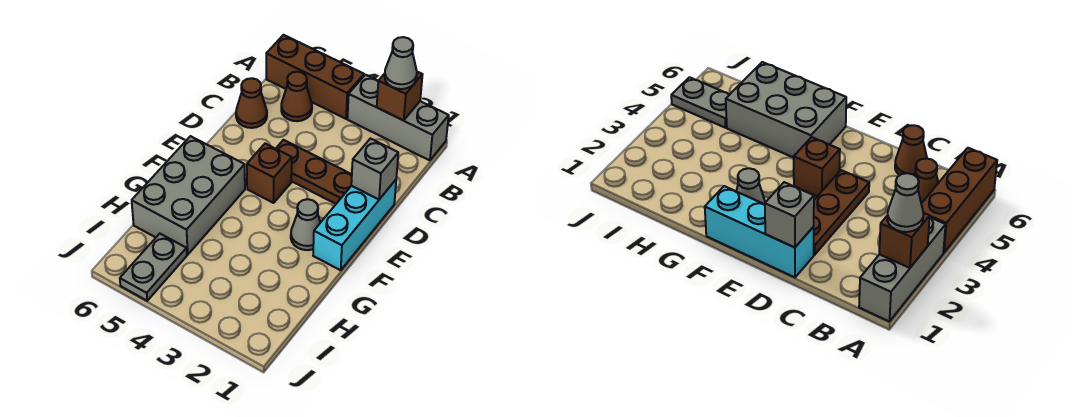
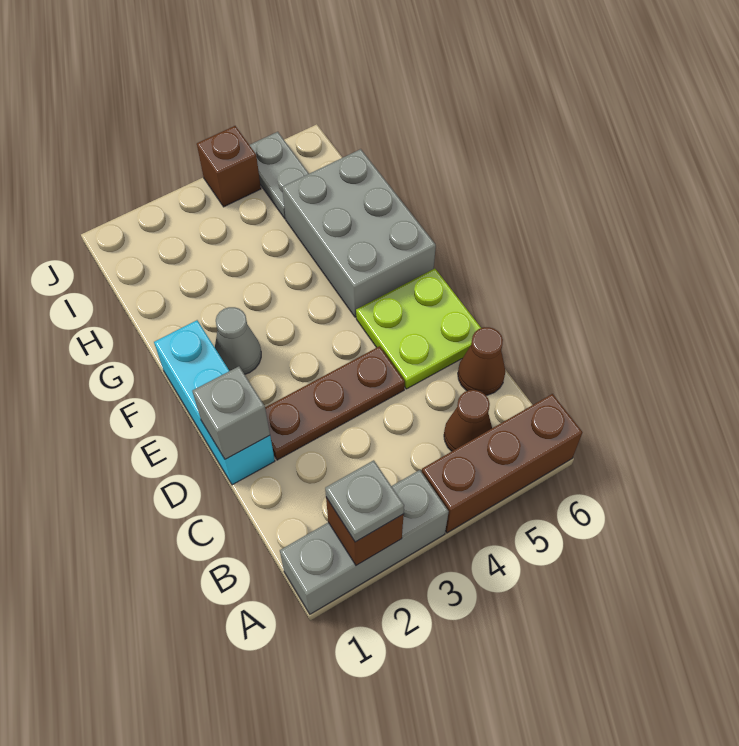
grey 1x1 cone [385,37,417,89] -> grey 1x1 plate [325,460,404,542]
none -> lime 2x2 plate [356,269,481,389]
brown 1x1 brick [247,144,292,203] -> brown 1x1 brick moved to [197,126,261,207]

